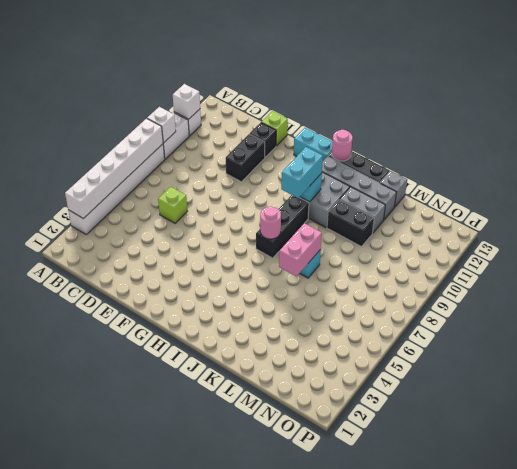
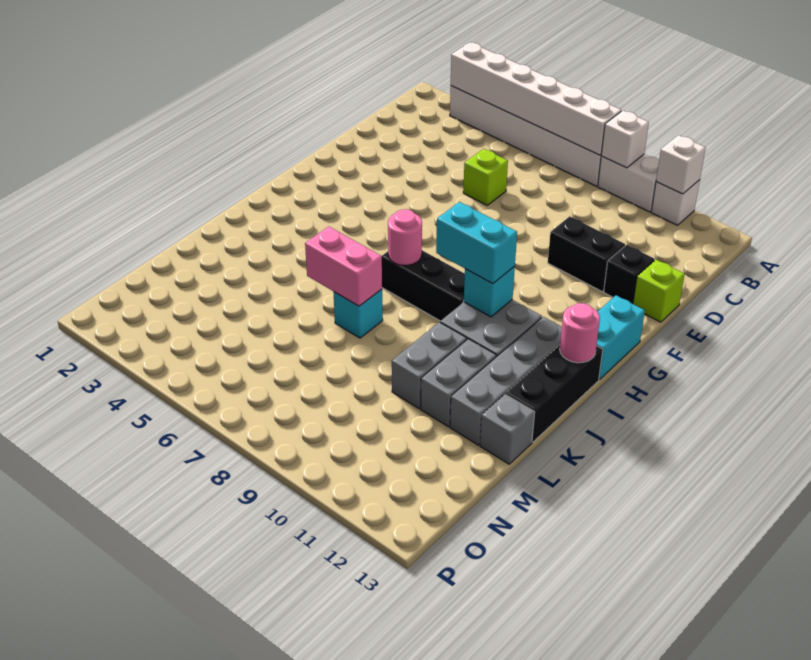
black 1x2 brick [327,200,374,247] -> grey 1x2 brick [392,322,467,409]

